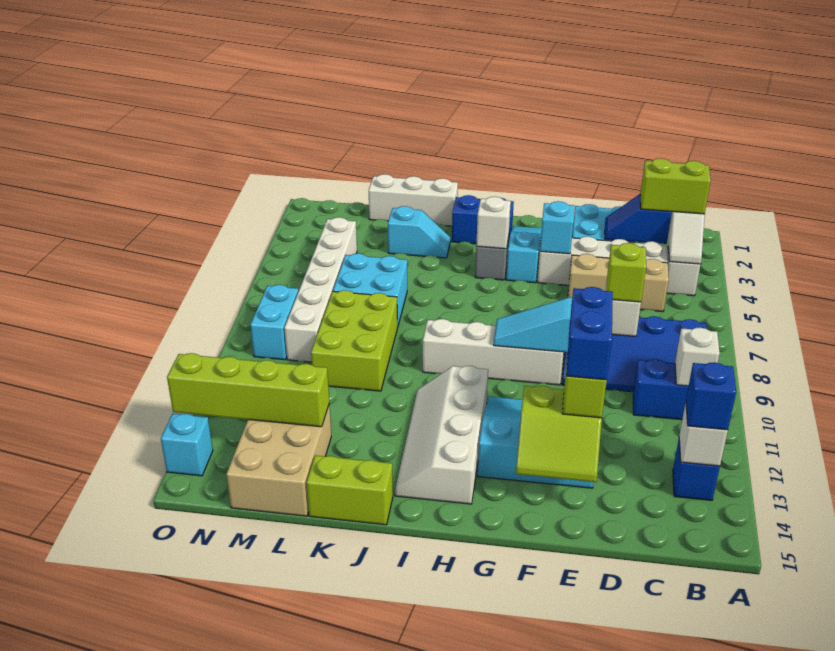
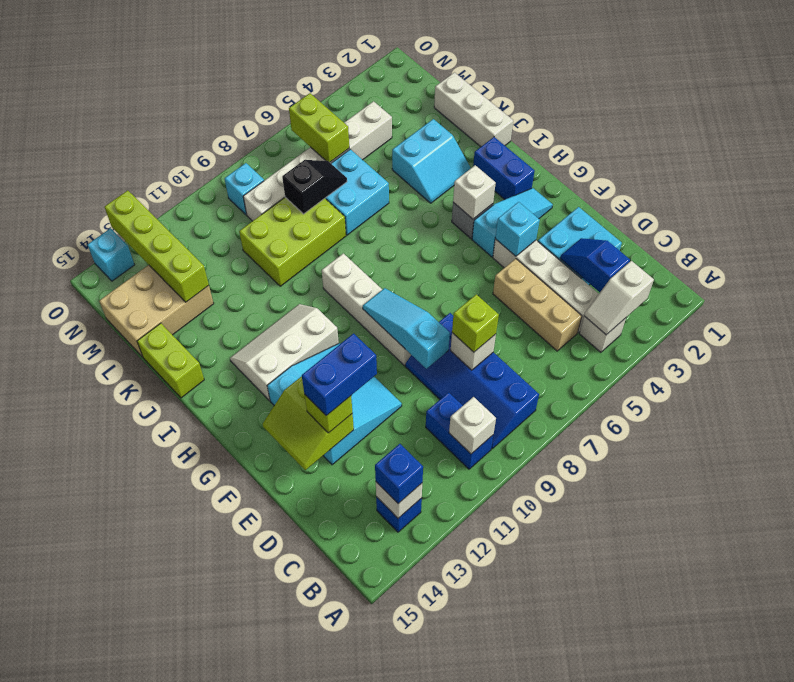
lime 1x2 brick [640,158,711,214] -> lime 1x2 brick moved to [289,93,349,162]
white 2x4 slope [395,366,488,504] -> white 2x3 slope [230,304,339,401]
cyan 1x2 slope [388,206,450,258] -> cyan 2x2 slope [392,119,471,203]
none -> black 1x2 slope [282,160,347,214]
cyan 1x2 brick [250,285,298,360] -> cyan 1x1 brick [225,163,264,215]

